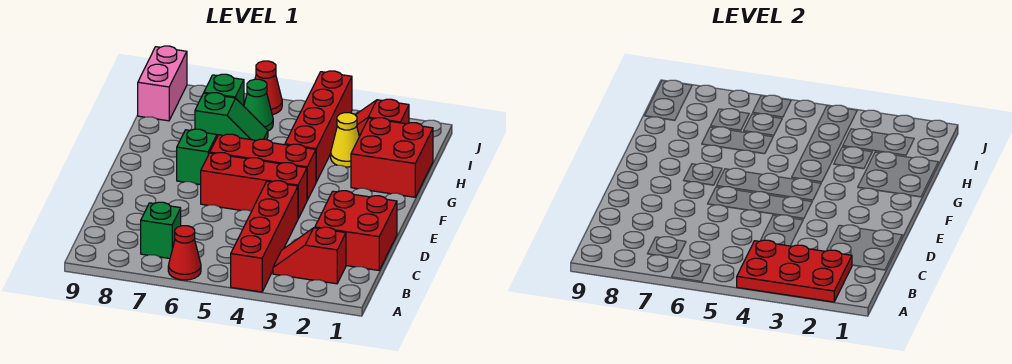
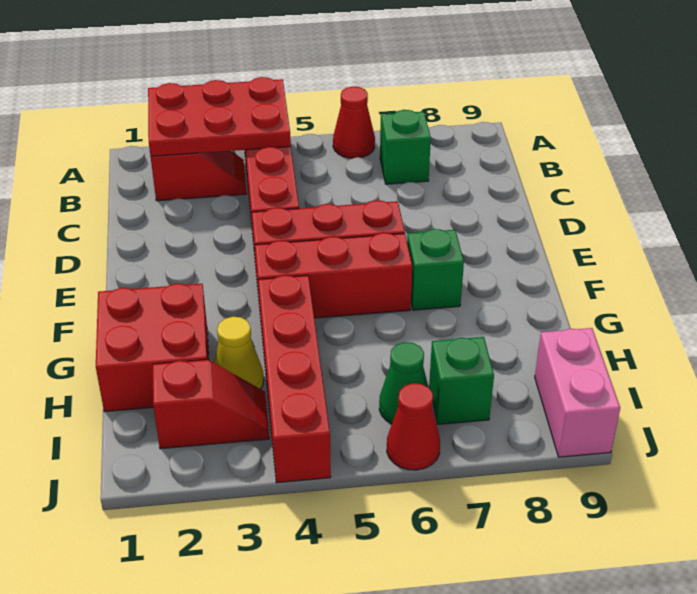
red 2x2 brick [315,191,397,270] -> none
green 1x2 slope [195,93,268,140] -> none

